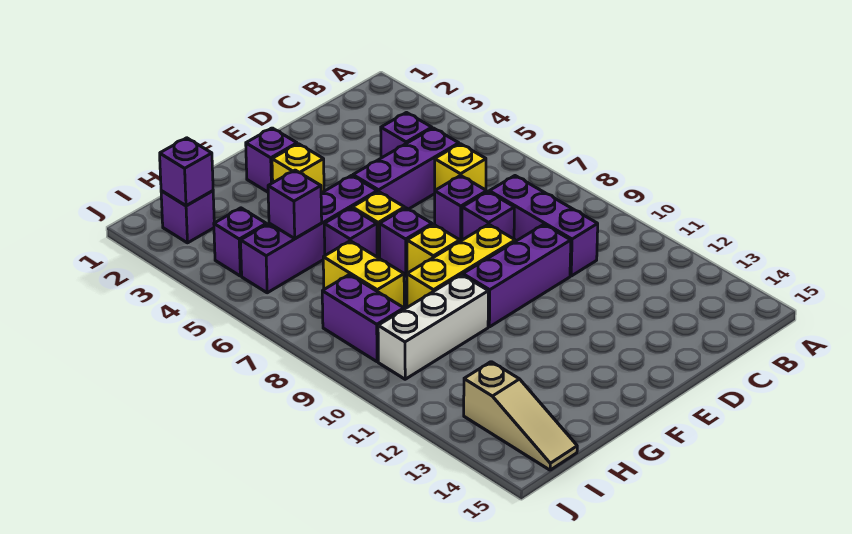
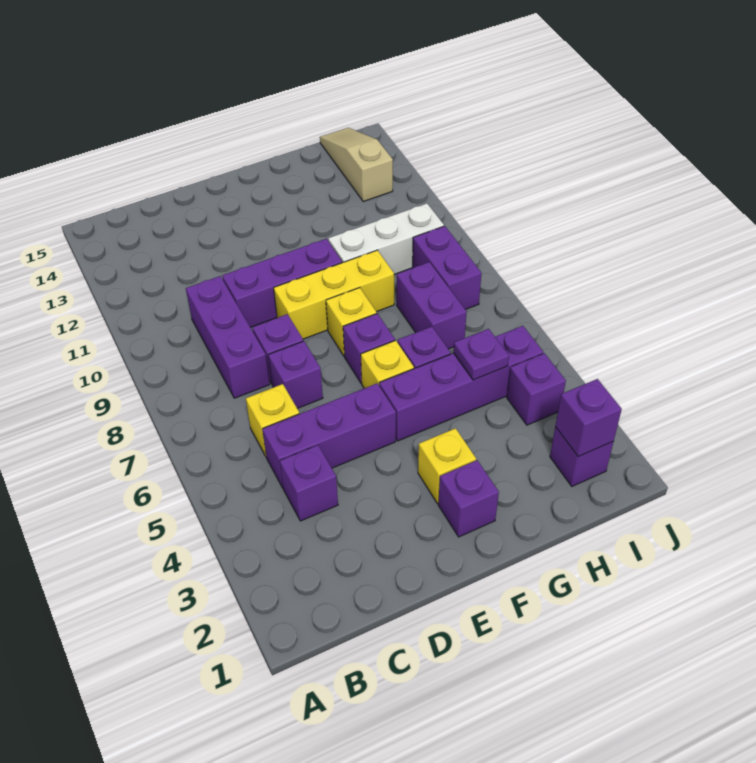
purple 1x1 brick [268,170,322,238] -> purple 1x1 plate [453,329,509,380]
yellow 1x2 brick [323,241,404,308] -> purple 1x2 brick [397,262,467,349]

